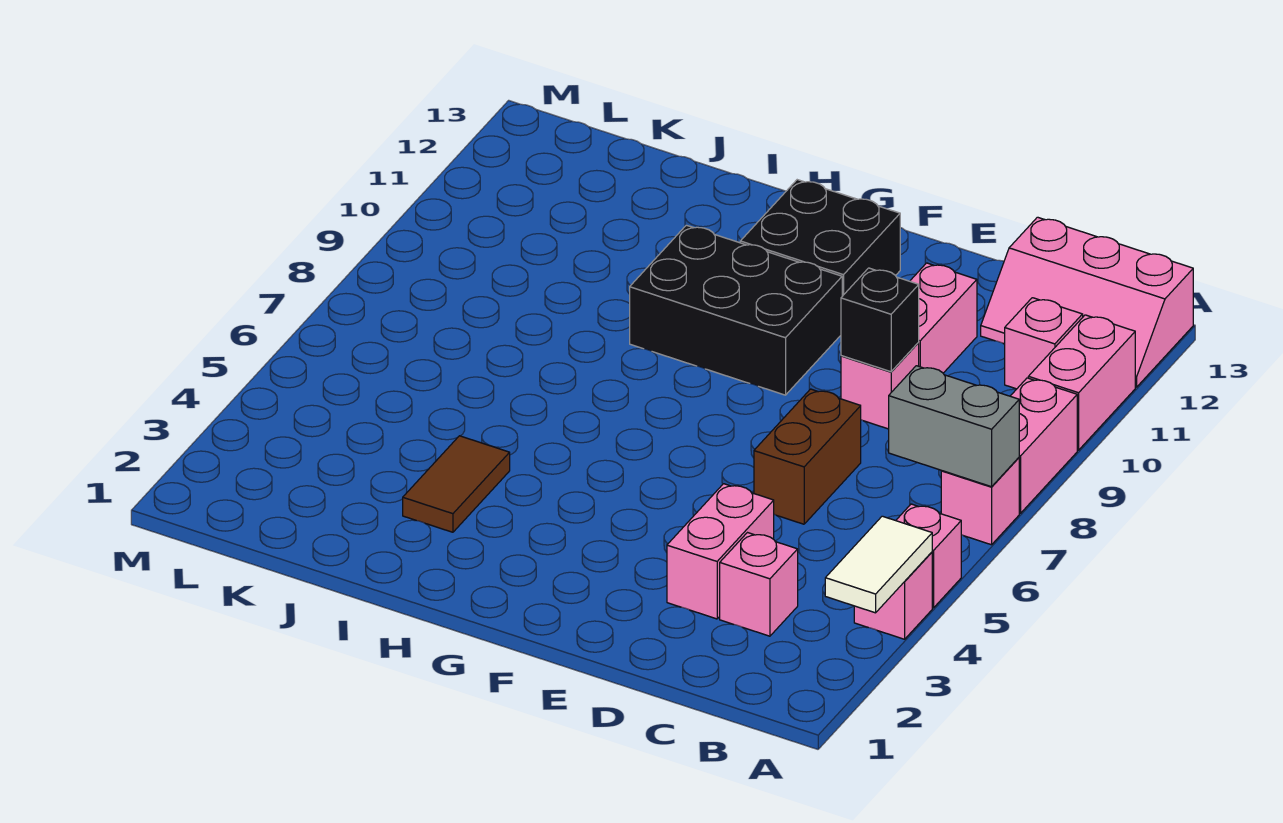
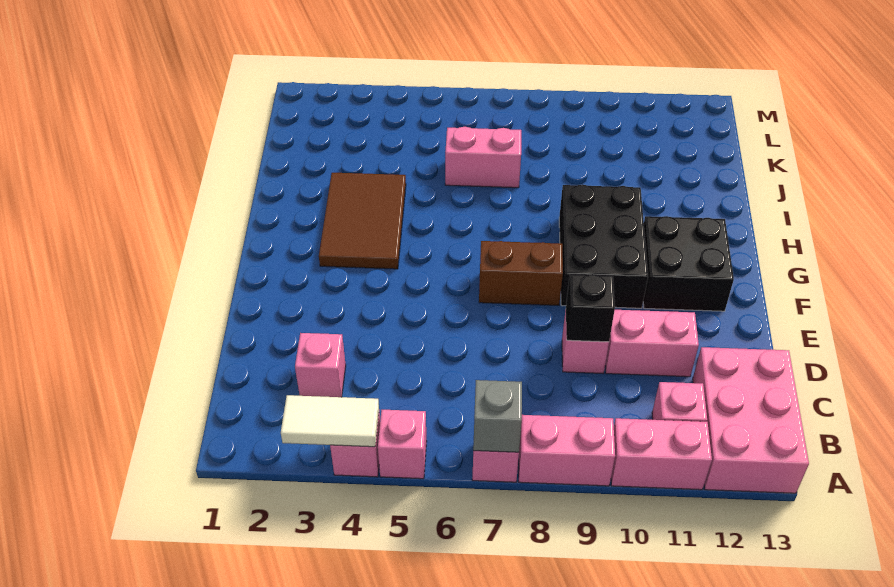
grey 1x2 brick [889,366,1019,487] -> grey 1x1 brick [473,380,522,452]
pink 2x3 slope [981,217,1193,387] -> pink 2x3 brick [693,347,809,493]
pink 1x2 brick [667,484,774,619] -> pink 1x2 brick moved to [445,127,521,188]
brown 1x2 brick [754,389,861,524] -> brown 1x2 brick moved to [479,241,563,305]
brown 1x2 tile [403,436,510,532] -> brown 2x3 tile [319,173,406,269]

